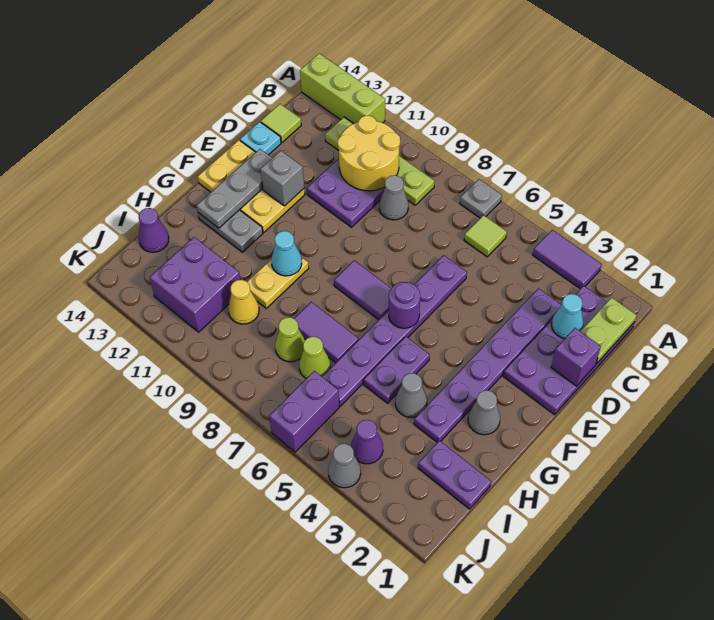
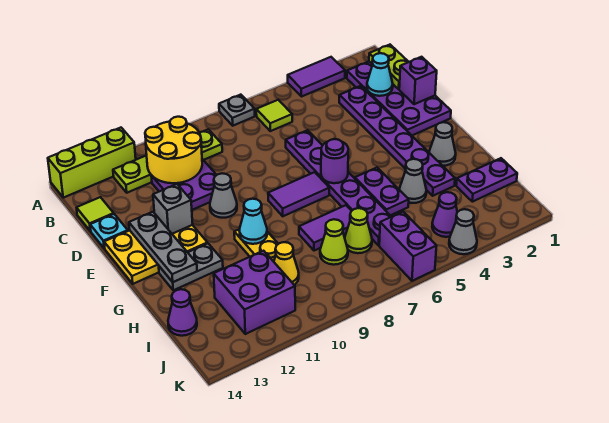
grey 1x1 cone [379,175,408,220] -> grey 1x1 cone moved to [210,173,237,218]

